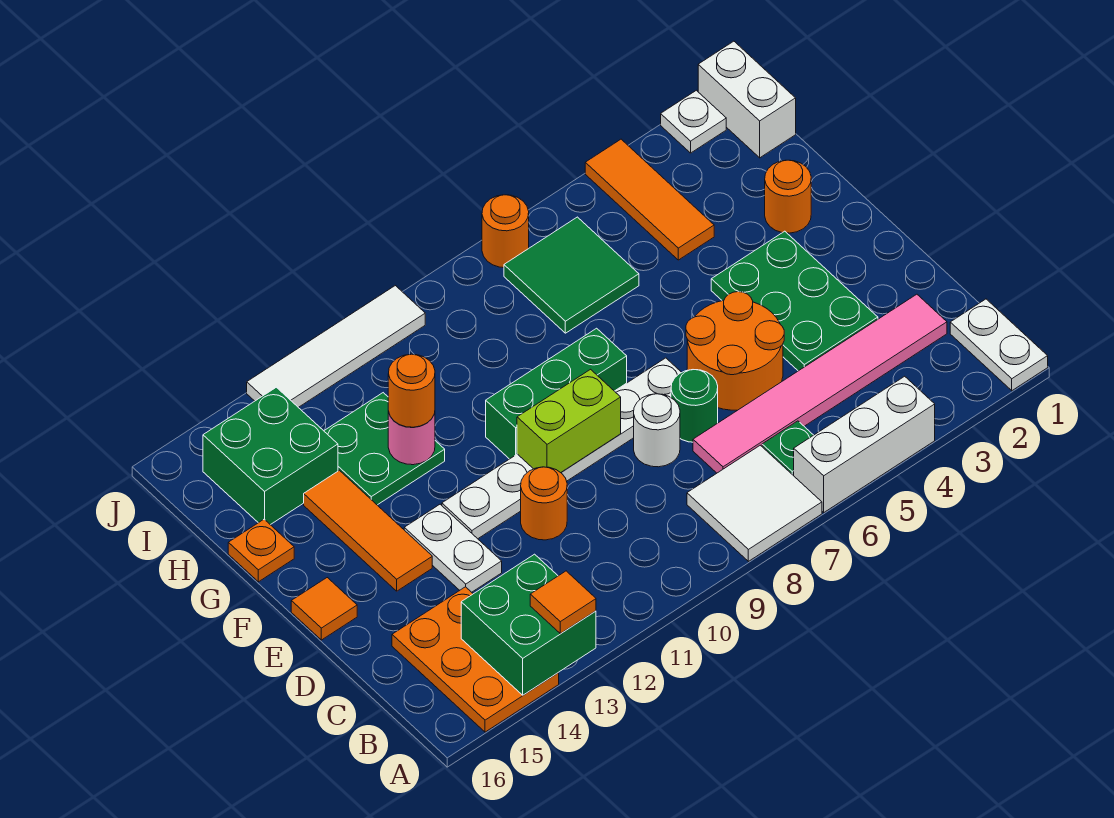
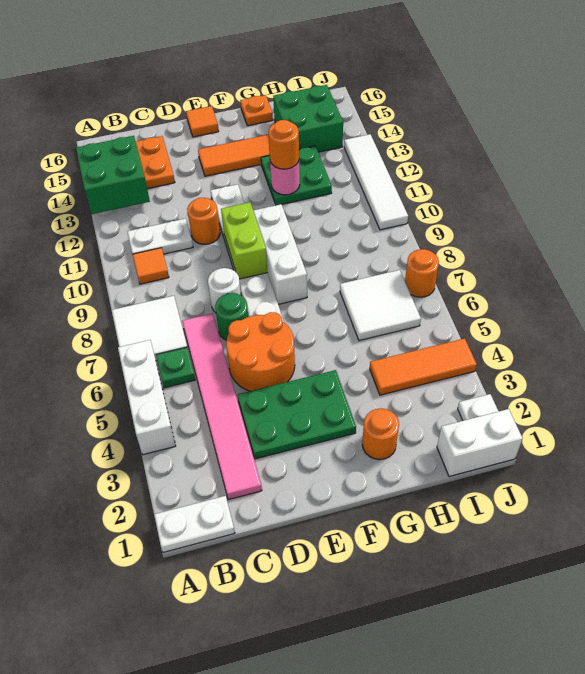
orange 1x1 tile [530,571,596,634] -> orange 1x1 tile moved to [133,248,169,284]
white 1x2 plate [404,504,502,592] -> white 1x2 plate moved to [127,219,193,254]
green 1x3 brick [486,328,627,459] -> white 1x3 brick [253,204,307,304]
green 2x2 tile [504,217,639,333] -> white 2x2 tile [340,270,421,341]

